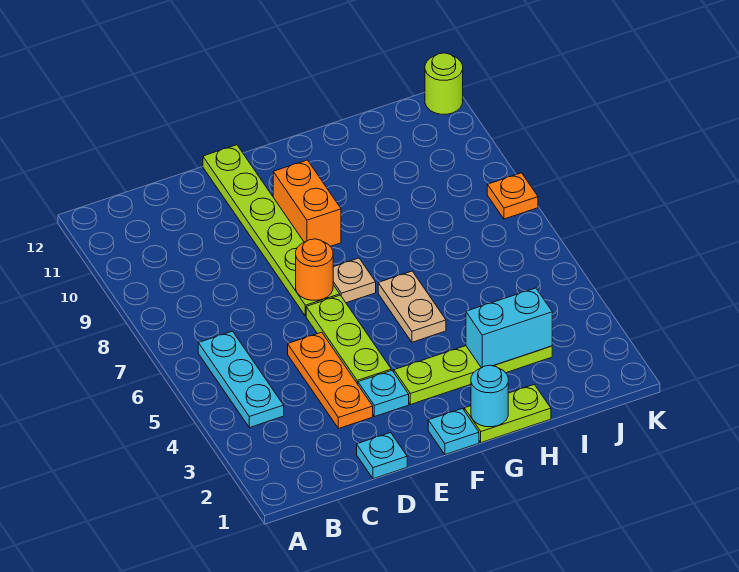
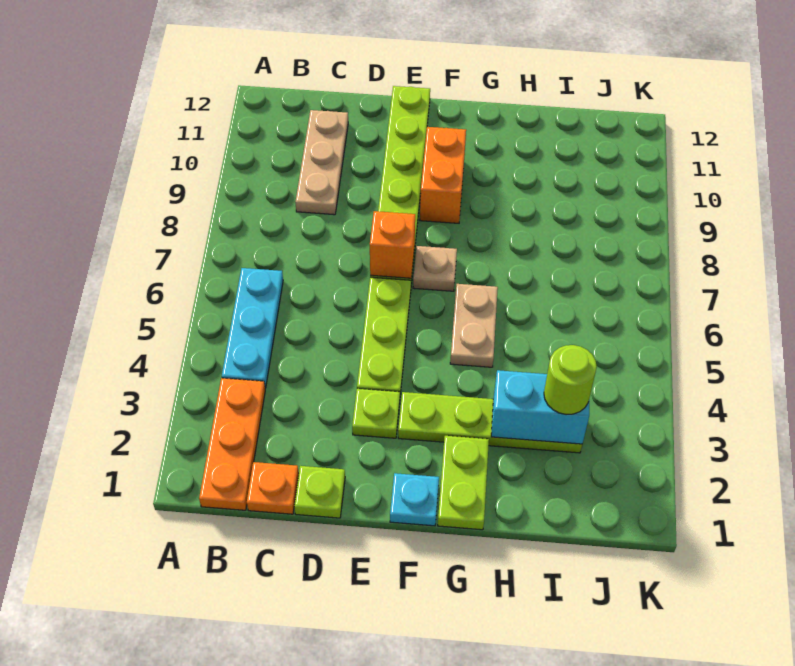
none -> tan 1x3 plate [295,110,348,215]
cyan 1x1 plate [357,433,407,479] -> lime 1x1 plate [294,466,345,518]
orange 1x3 plate [288,332,373,429] -> orange 1x3 plate moved to [199,378,265,510]
cyan 1x1 plate [358,370,409,417] -> lime 1x1 plate [352,389,400,438]
orange 1x1 round brick [296,239,333,300] -> orange 1x1 brick [370,211,415,278]
lime 1x2 plate [464,384,551,443] -> lime 1x2 plate turned to [438,436,489,530]
cyan 1x1 round brick [471,365,508,427] -> none
orange 1x1 plate [487,173,538,219] -> orange 1x1 plate moved to [247,462,299,514]
lime 1x1 round brick [425,53,463,114] -> lime 1x1 round brick moved to [544,345,597,415]

